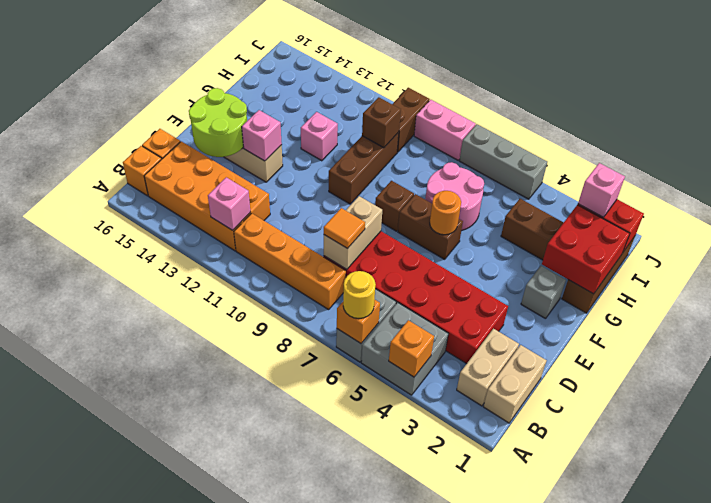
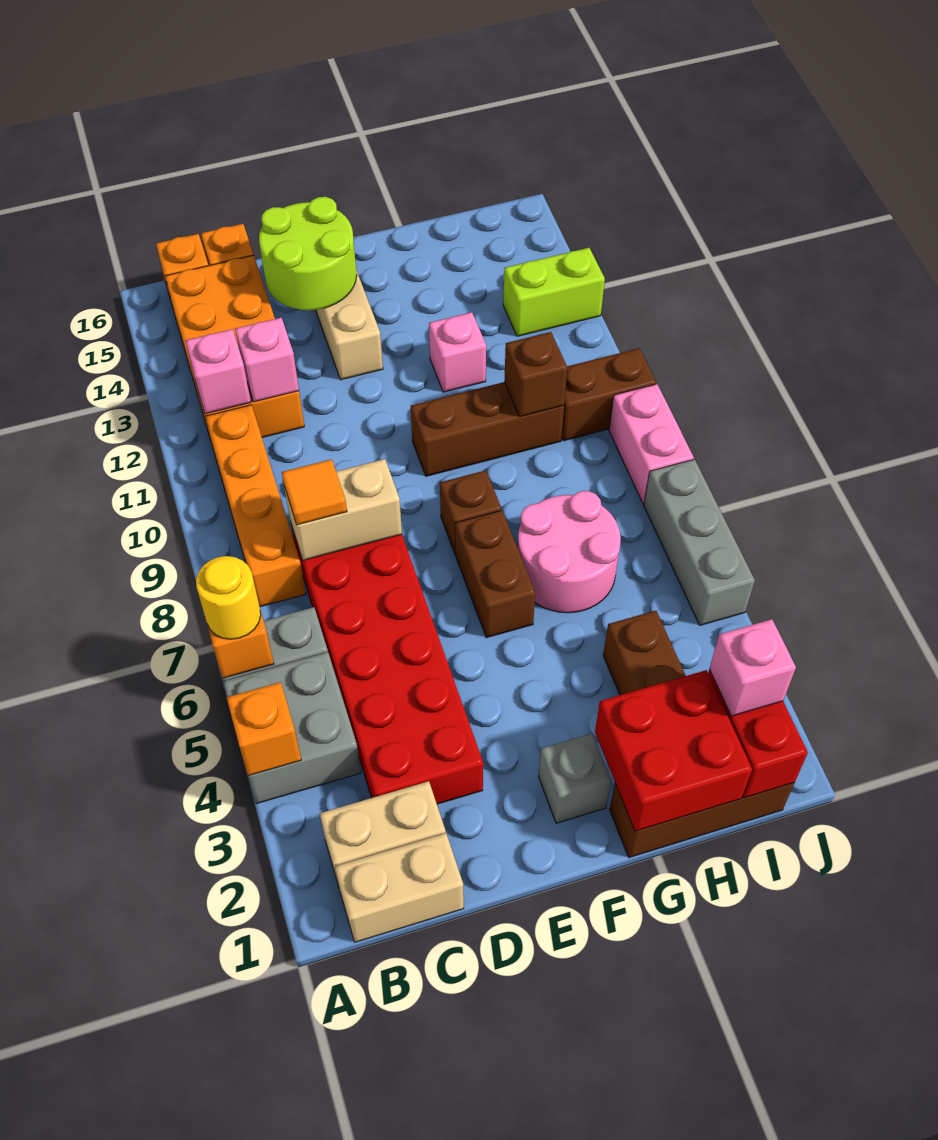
pink 1x1 brick [242,110,282,161] -> pink 1x1 brick moved to [235,318,299,402]
orange 1x1 round brick [430,191,461,235] -> none
none -> lime 1x2 brick [503,248,605,336]

